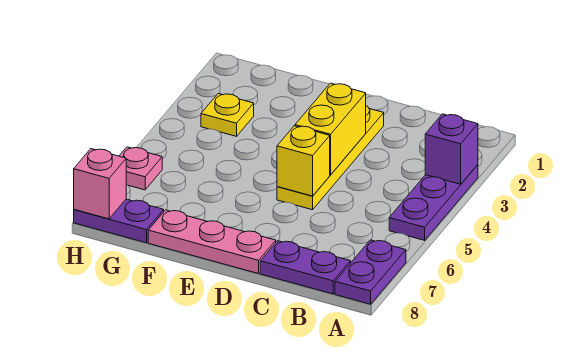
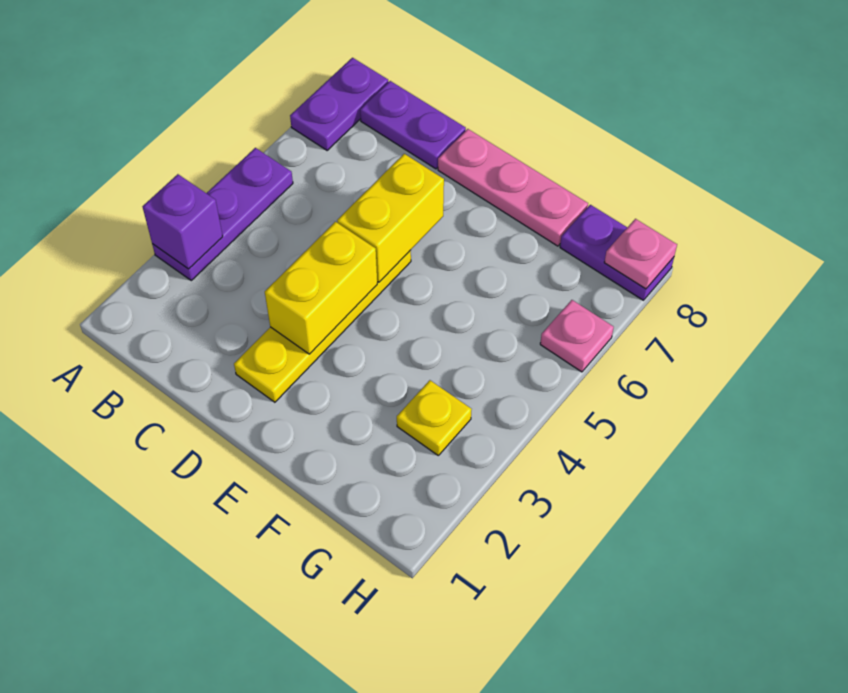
yellow 1x1 brick [277,126,330,196] -> yellow 1x2 brick [337,154,444,282]
pink 1x1 brick [74,149,126,219] -> pink 1x1 plate [604,219,677,289]

